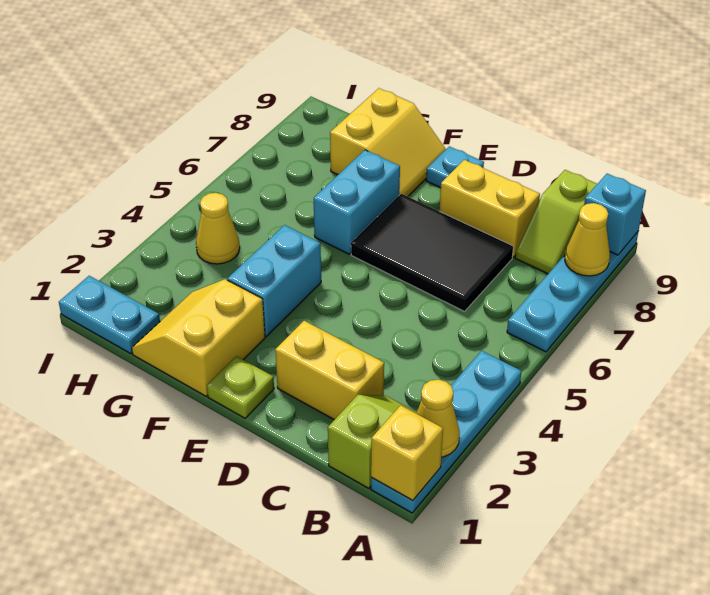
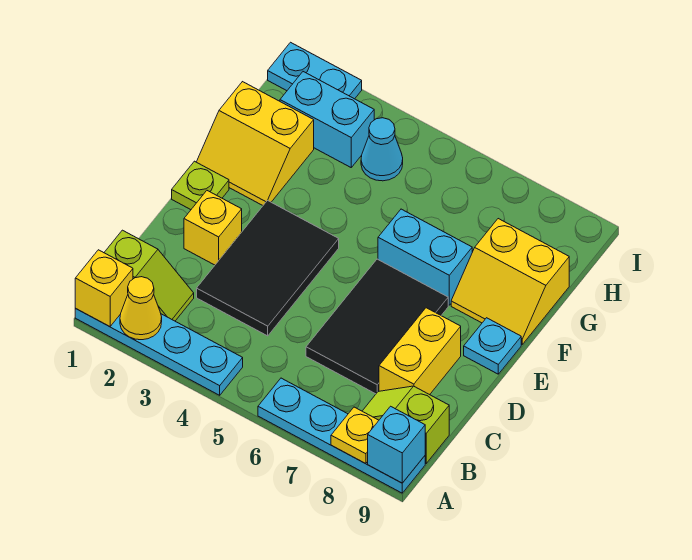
yellow 1x1 cone [565,203,610,276] -> yellow 1x1 plate [331,407,379,464]
yellow 1x2 brick [275,321,384,420] -> yellow 1x1 brick [184,191,242,265]
none -> black 2x3 tile [197,200,339,336]
yellow 2x2 slope [132,279,265,396] -> yellow 2x2 slope turned to [197,82,314,205]
cyan 1x2 brick [227,225,321,336] -> cyan 1x2 brick moved to [280,72,374,167]
cyan 1x2 plate [59,276,160,354] -> cyan 1x2 plate turned to [268,42,362,99]
yellow 1x1 cone [196,193,240,264] -> cyan 1x1 cone [361,118,403,181]

